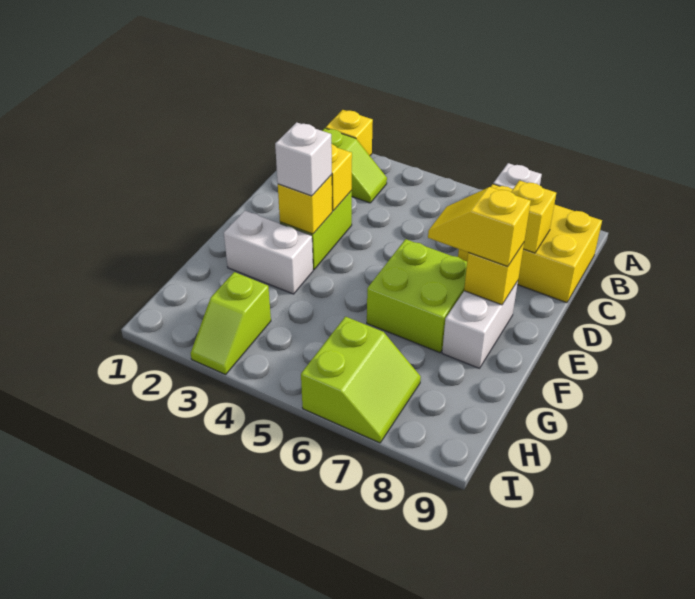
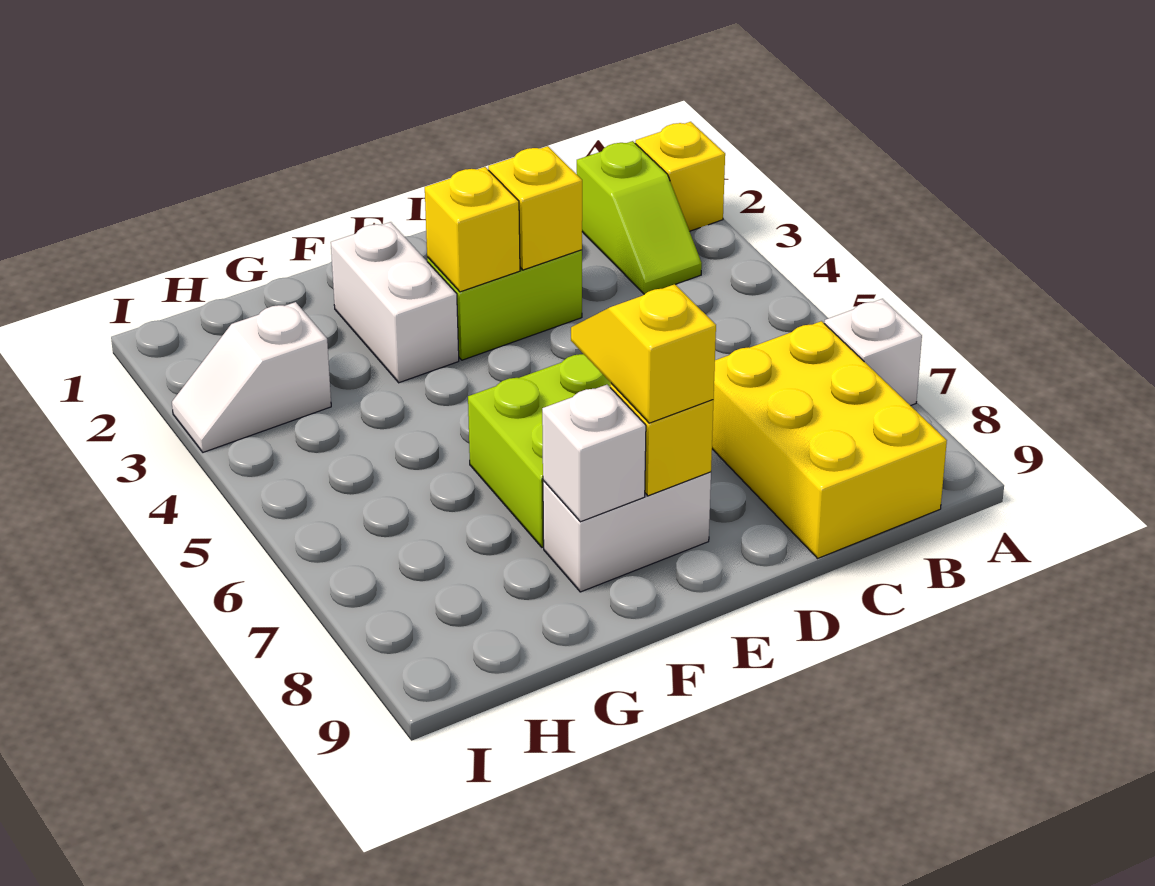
yellow 1x1 brick [511,180,556,253] -> none
white 1x1 brick [275,122,332,196] -> white 1x1 brick moved to [542,385,646,522]
lime 1x2 slope [191,272,271,375] -> white 1x2 slope [172,302,331,452]
lime 2x2 slope [301,317,421,443] -> none

